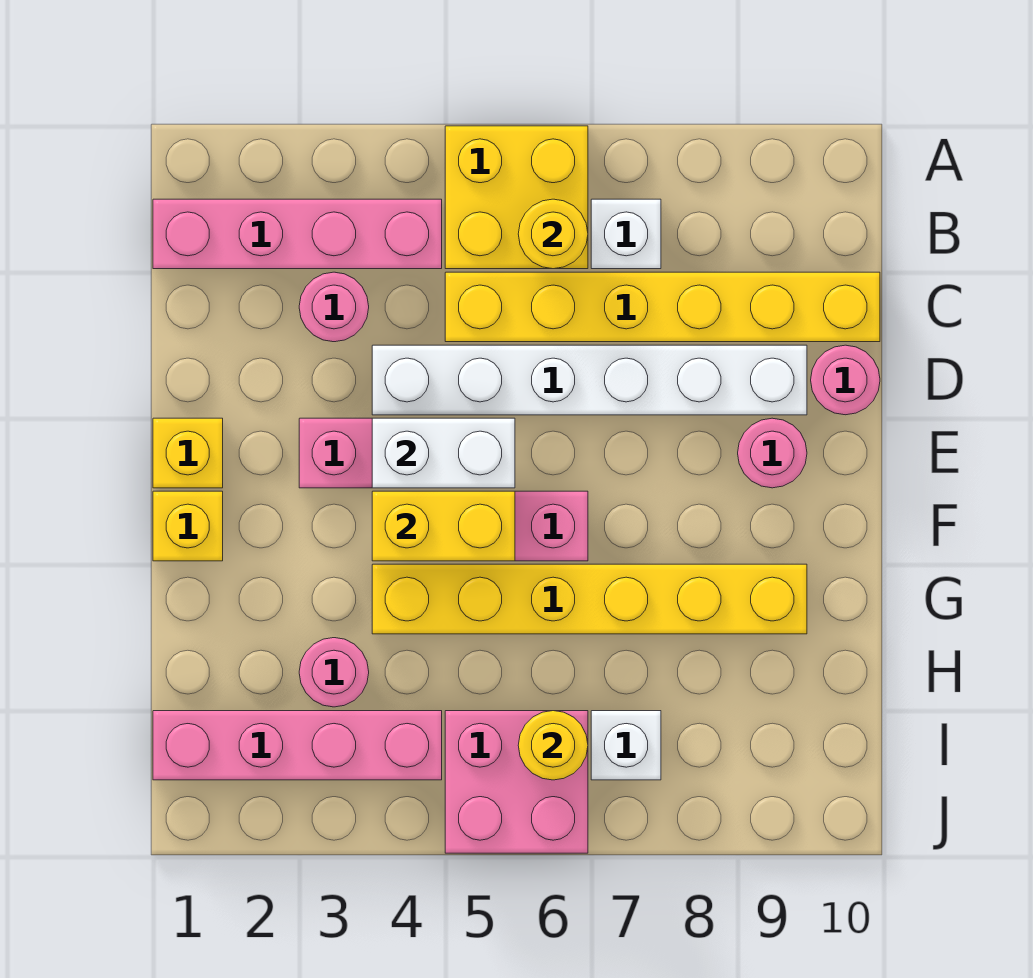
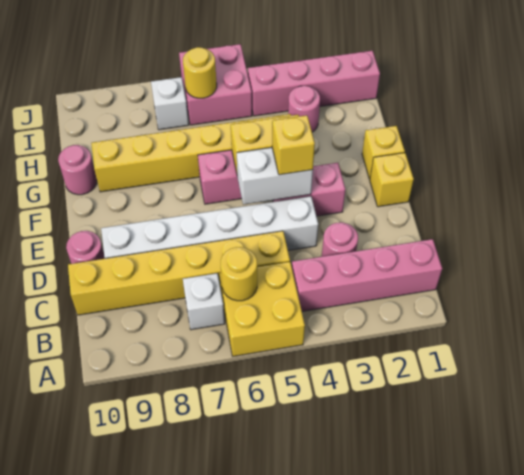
none -> yellow 1x1 brick [272,115,315,175]
pink 1x1 round brick [738,418,807,488] -> pink 1x1 round brick moved to [58,145,97,195]

